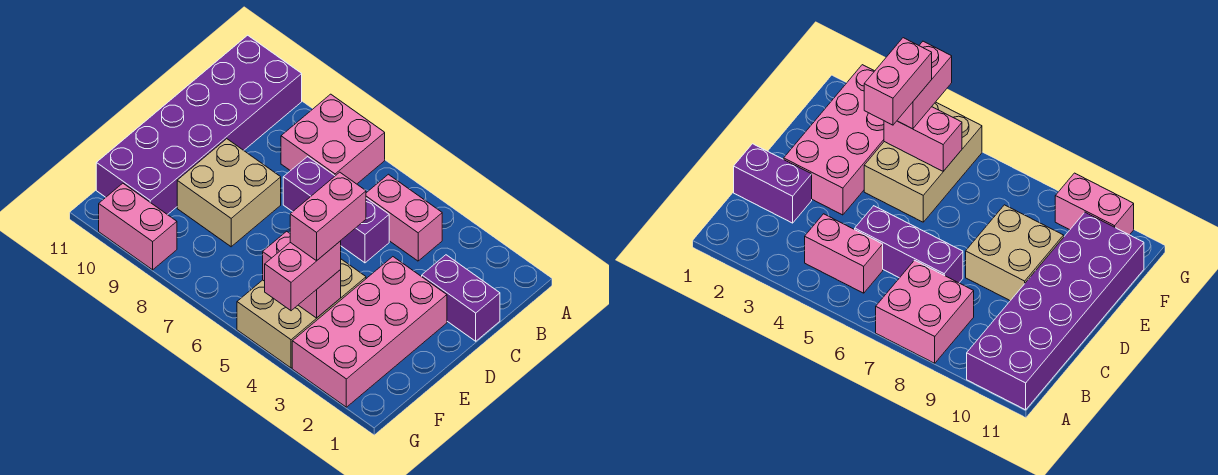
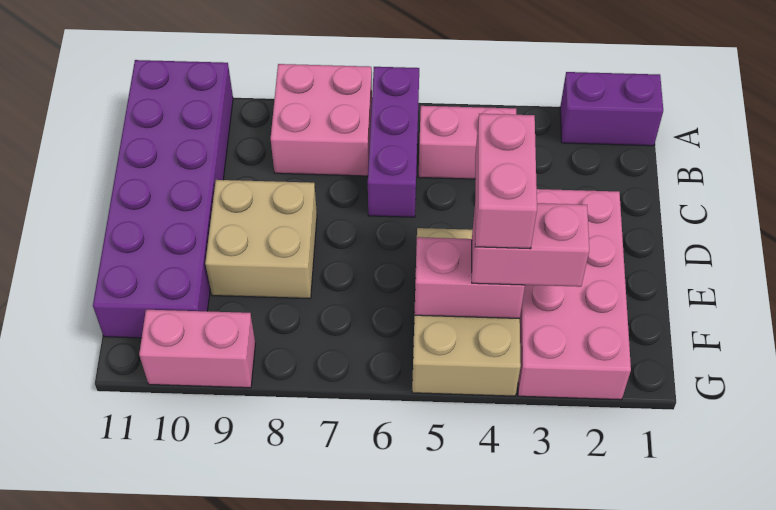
purple 1x2 brick [422,255,500,341] -> purple 1x2 brick moved to [560,72,663,146]
purple 1x3 brick [283,157,389,263] -> purple 1x3 brick turned to [368,67,419,217]
pink 1x2 brick [265,241,341,311] -> pink 1x2 brick turned to [472,203,589,287]

